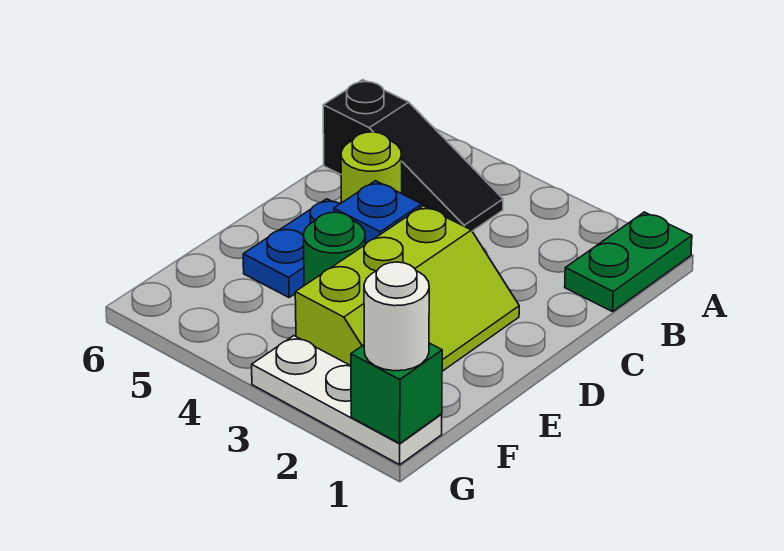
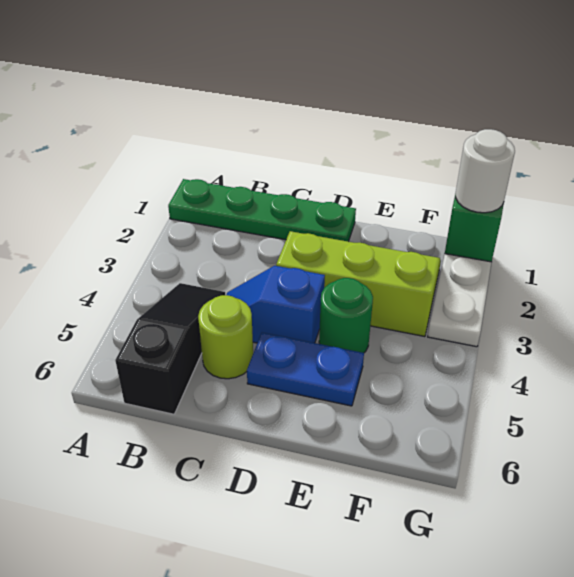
green 1x2 plate [565,212,692,312] -> green 1x4 plate [168,179,356,242]

